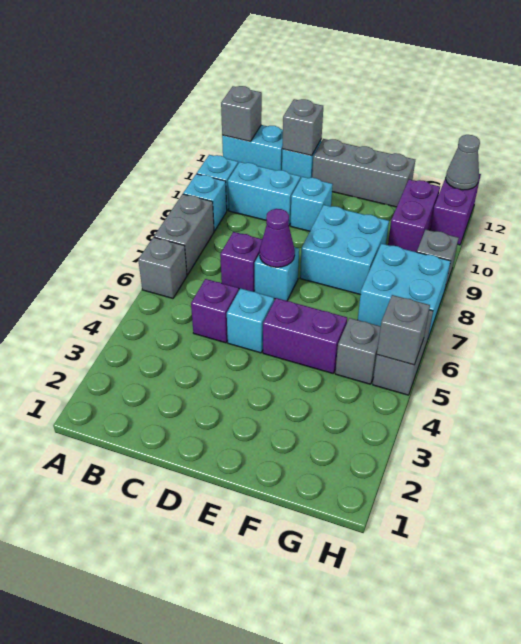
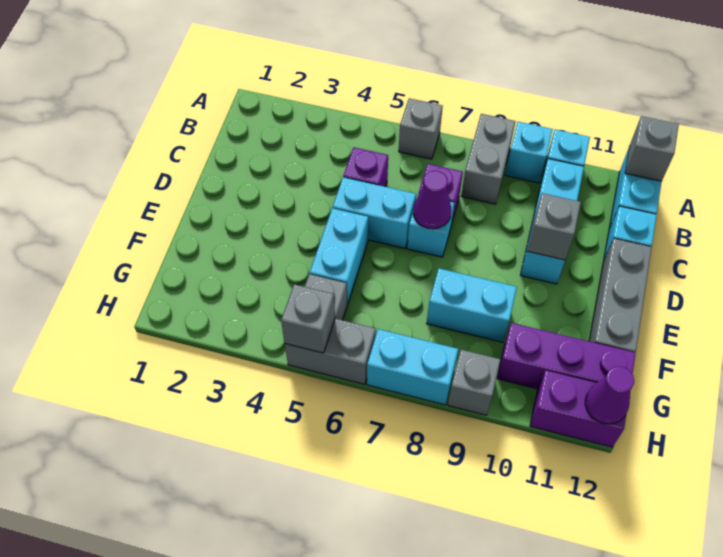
grey 1x2 brick [154,194,214,275] -> grey 1x2 brick turned to [461,114,516,204]
grey 1x1 brick [282,99,323,156] -> grey 1x1 brick moved to [527,193,581,260]
cyan 1x1 brick [227,288,274,353] -> cyan 1x2 brick [333,177,416,248]
purple 1x2 brick [263,298,347,373] -> cyan 1x2 brick [310,208,368,304]
cyan 2x2 brick [300,205,389,295] -> cyan 1x2 brick [427,268,517,342]
cyan 2x2 brick [358,244,451,337] -> cyan 1x2 brick [367,329,458,405]
purple 1x2 brick [388,179,440,252] -> purple 1x3 brick [497,323,636,389]
grey 1x1 cone [446,135,480,190] -> purple 1x1 cone [585,367,634,424]

